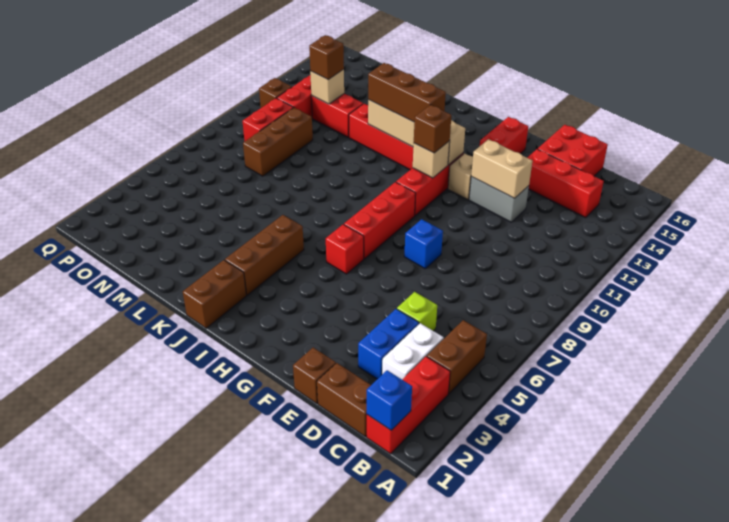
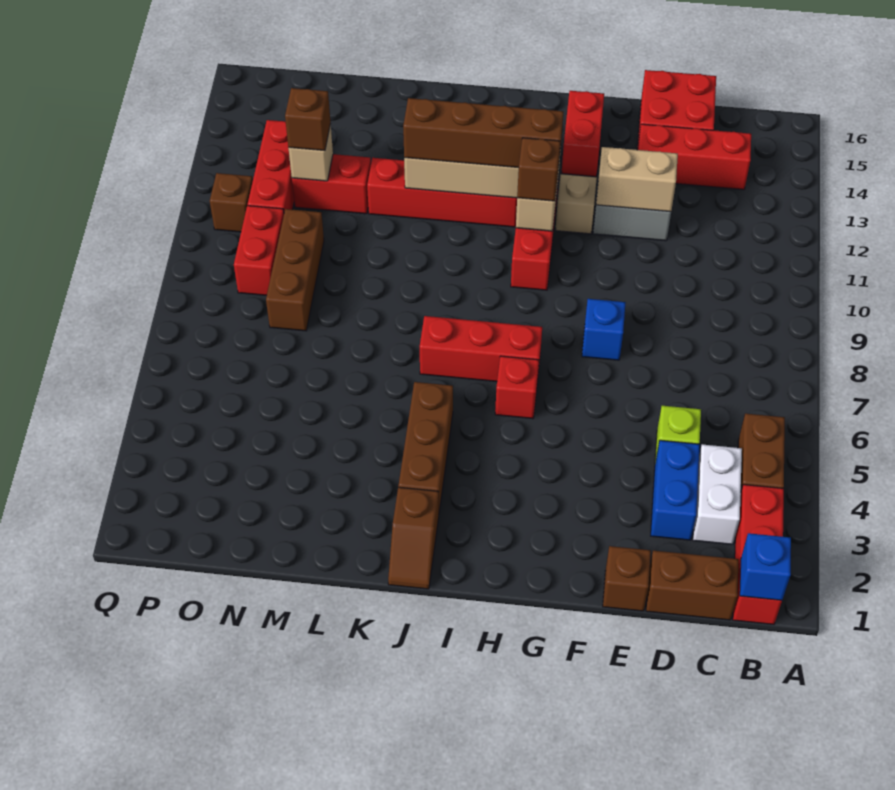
red 1x3 brick [344,182,416,259] -> red 1x3 brick turned to [420,316,542,382]
brown 1x3 brick [368,63,446,122] -> brown 1x4 brick [403,98,563,168]
brown 1x2 brick [183,260,246,328] -> brown 1x2 slope [388,487,439,589]

